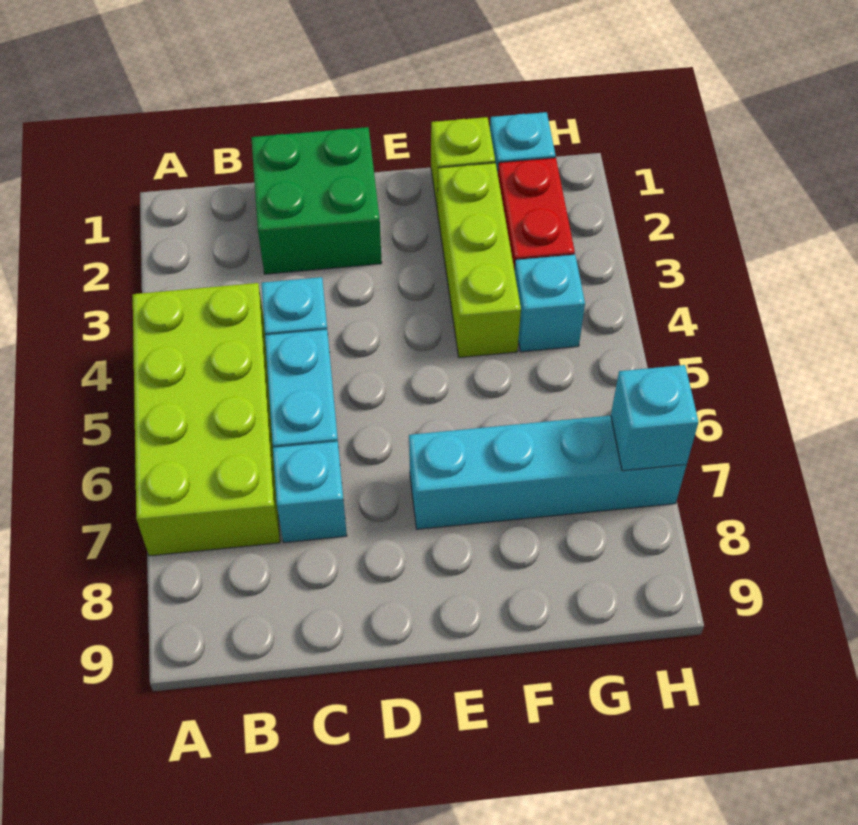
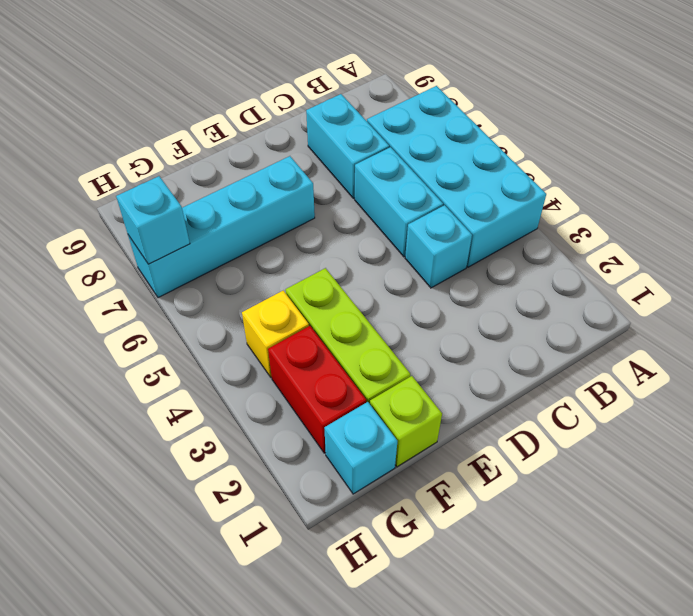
lime 2x4 brick [133,283,280,556] -> cyan 2x4 brick [367,86,546,267]
green 2x2 brick [251,127,382,274] -> none
cyan 1x1 brick [273,442,347,542] -> cyan 1x2 brick [306,94,389,198]
cyan 1x1 brick [515,255,585,352] -> yellow 1x1 brick [242,291,309,377]

